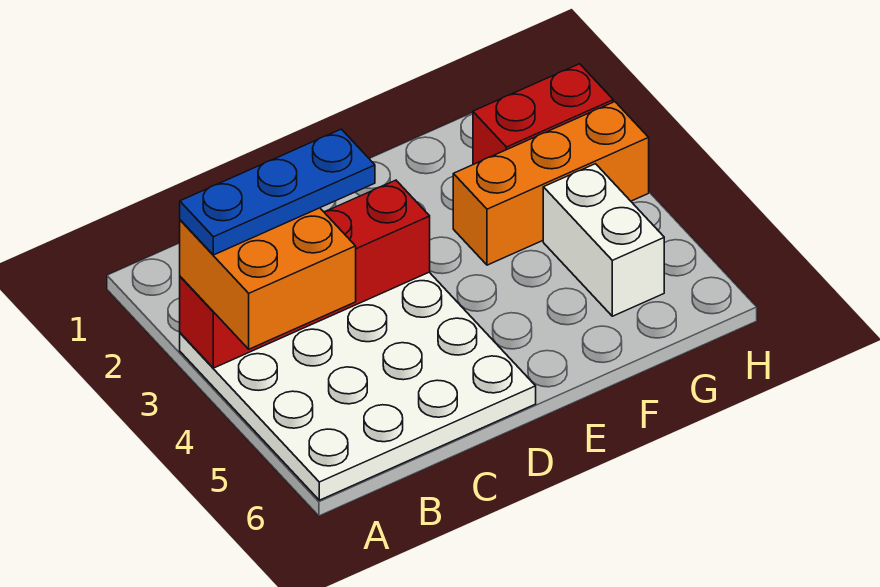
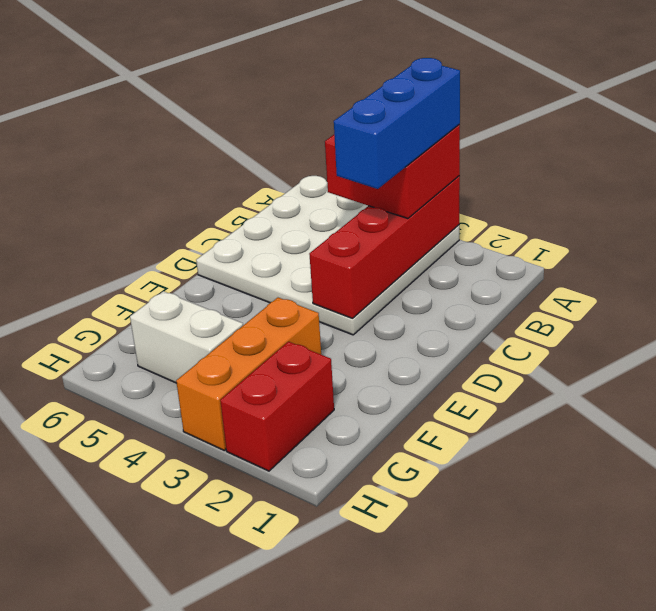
orange 2x2 brick [180,208,356,349] -> red 2x2 brick [325,125,460,219]
blue 1x3 plate [180,129,375,255] -> blue 1x3 brick [334,58,460,189]

